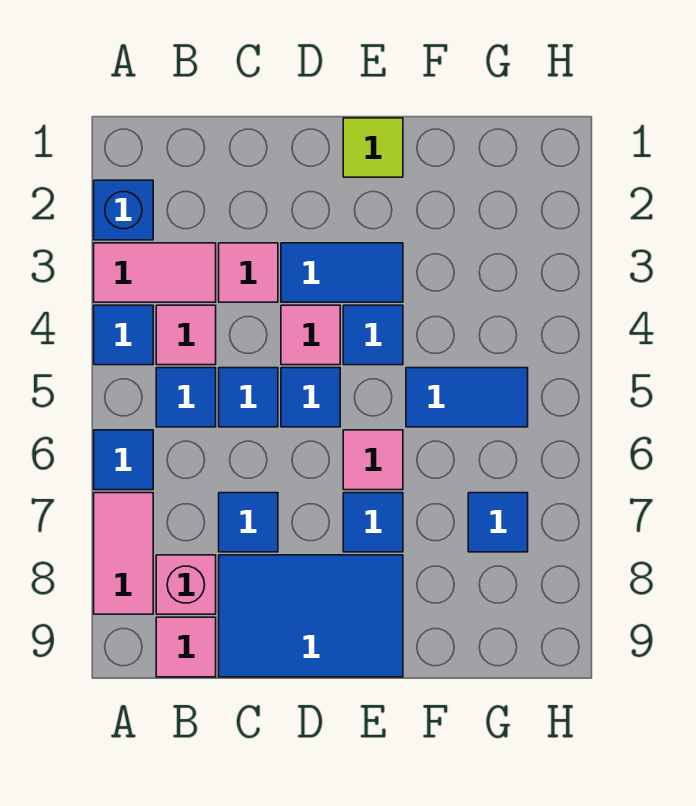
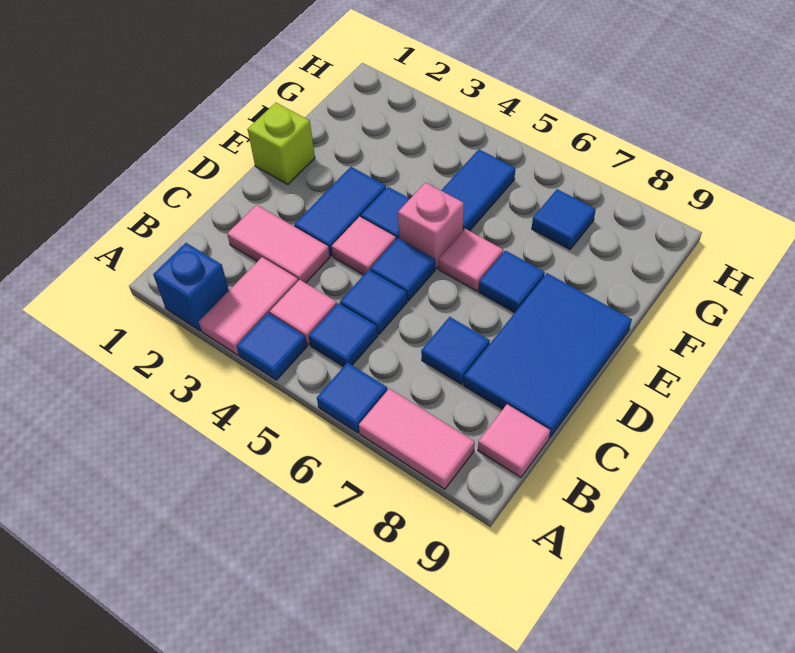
pink 1x1 brick [156,555,216,614] -> pink 1x1 brick moved to [398,182,464,268]
pink 1x1 tile [219,243,278,302] -> pink 1x2 tile [227,205,330,283]
lime 1x1 tile [343,118,403,177] -> lime 1x1 brick [248,103,315,184]

